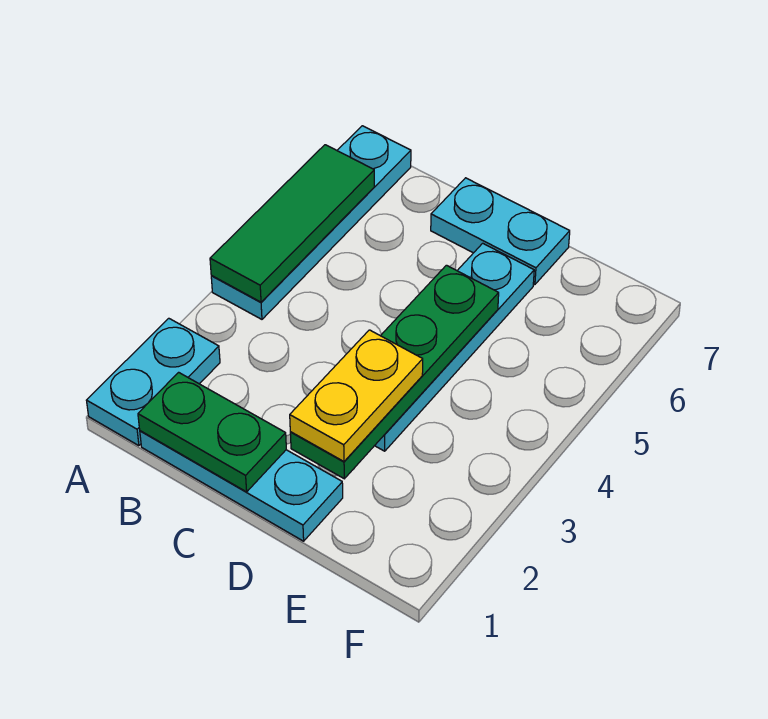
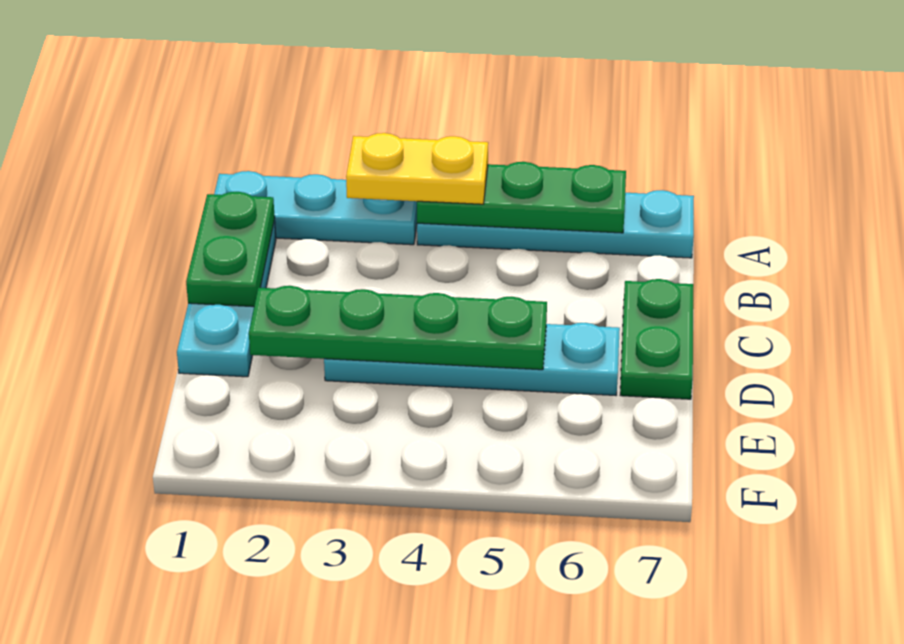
cyan 1x2 plate [86,318,220,446] -> cyan 1x3 plate [214,171,417,245]
green 1x3 tile [210,145,374,302] -> green 1x3 plate [417,162,626,233]
cyan 1x2 plate [431,178,570,285] -> green 1x2 plate [620,279,693,399]
yellow 1x2 plate [290,330,423,461] -> yellow 1x2 plate moved to [346,133,488,204]

